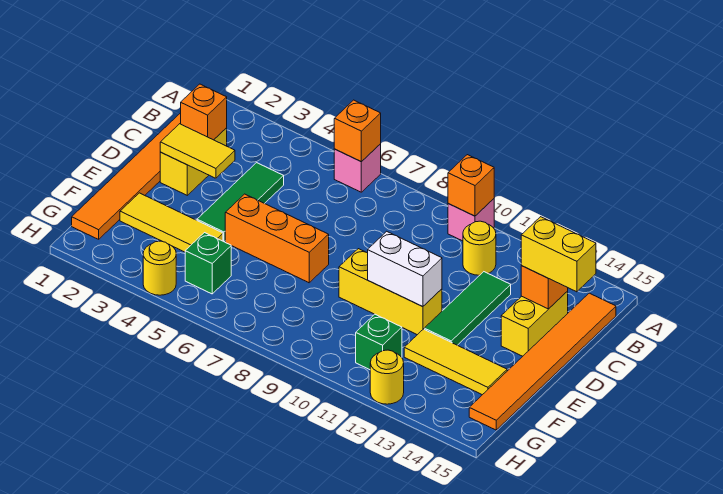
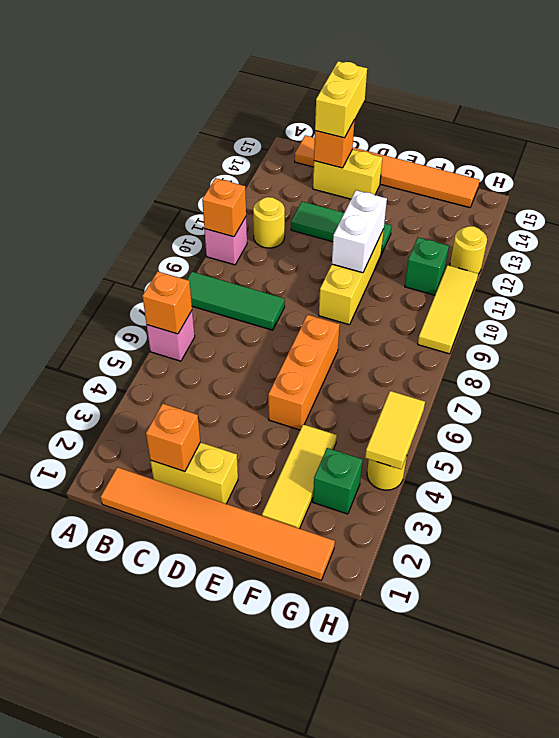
green 1x3 tile [197,163,284,242] -> green 1x3 tile moved to [187,272,285,330]
yellow 1x2 tile [160,124,235,178] -> yellow 1x2 tile moved to [365,391,425,469]
yellow 1x3 tile [404,329,507,395] -> yellow 1x3 tile moved to [418,265,478,354]
green 1x1 brick [185,233,231,294] -> green 1x1 brick moved to [313,448,363,514]

